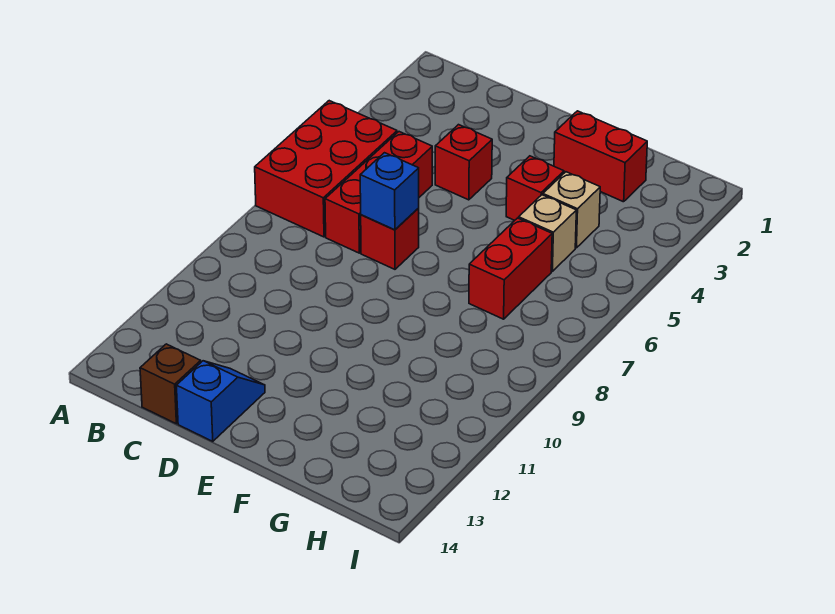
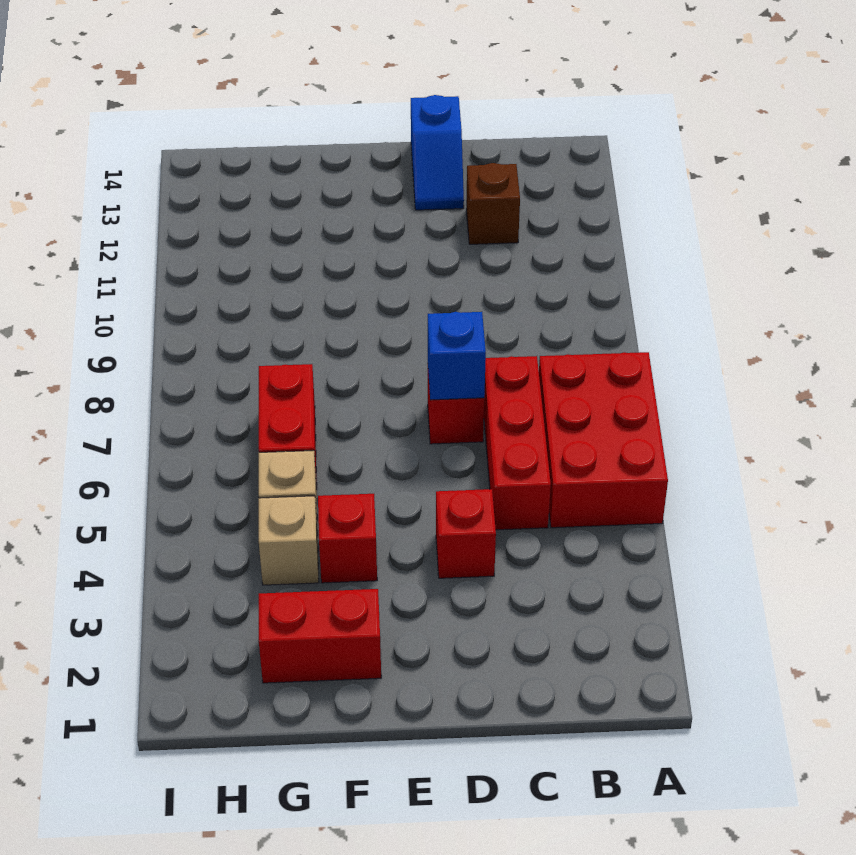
brown 1x1 brick [140,344,201,424] -> brown 1x1 brick moved to [466,163,520,244]

